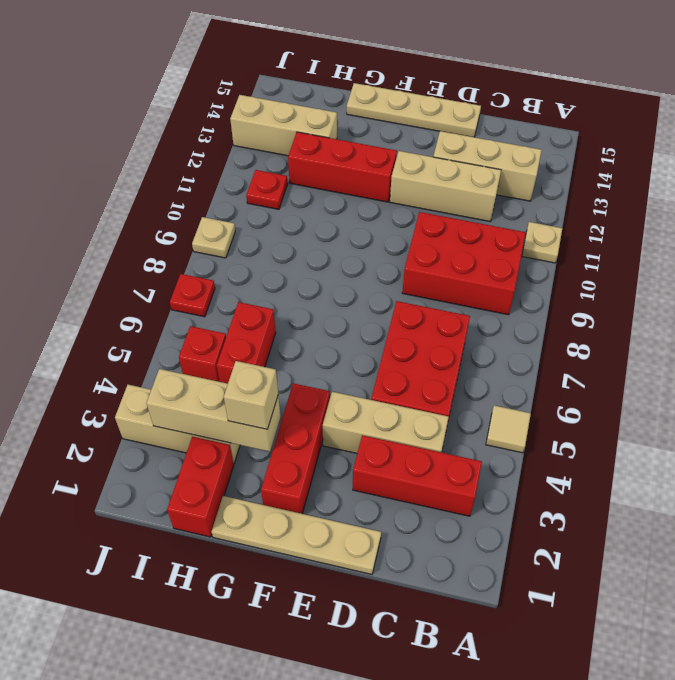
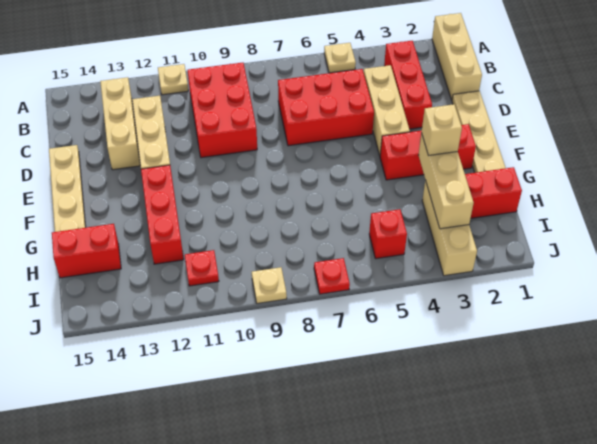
tan 1x1 tile [486,406,531,453] -> tan 1x1 plate [324,43,356,73]
red 1x2 brick [217,302,276,384] -> red 1x2 brick moved to [52,224,121,278]
tan 1x3 brick [230,95,337,156] -> tan 1x3 brick moved to [432,13,482,100]

